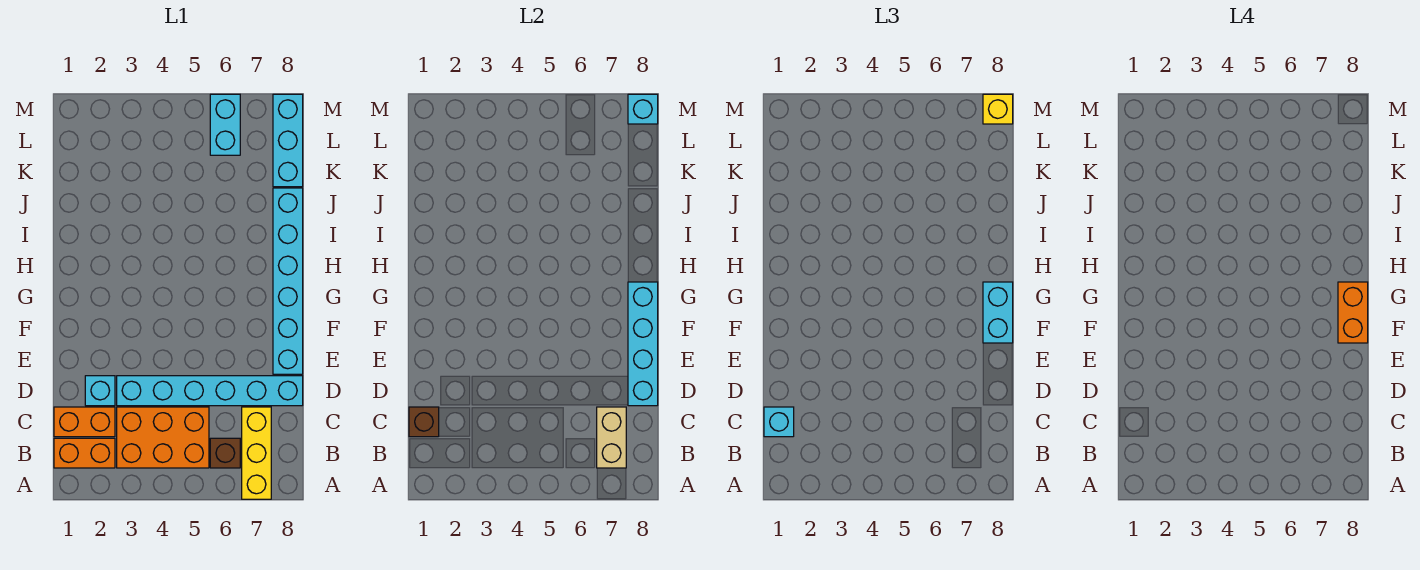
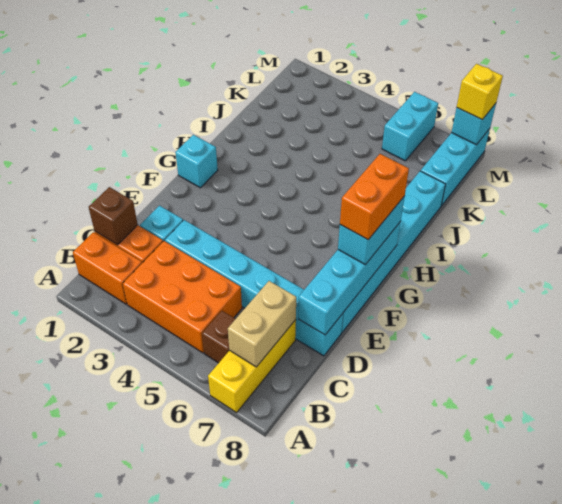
cyan 1x1 brick [764,407,794,437] -> cyan 1x1 brick moved to [175,135,218,188]

